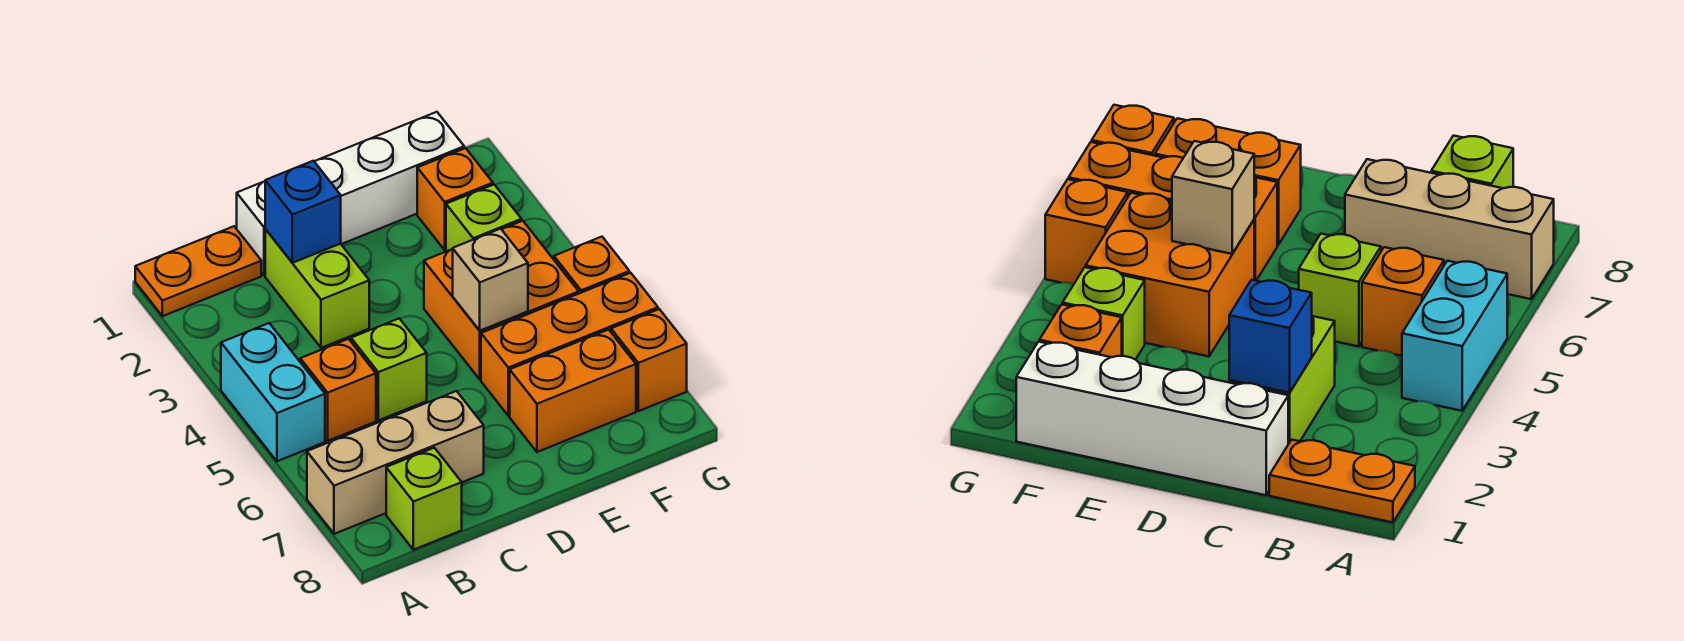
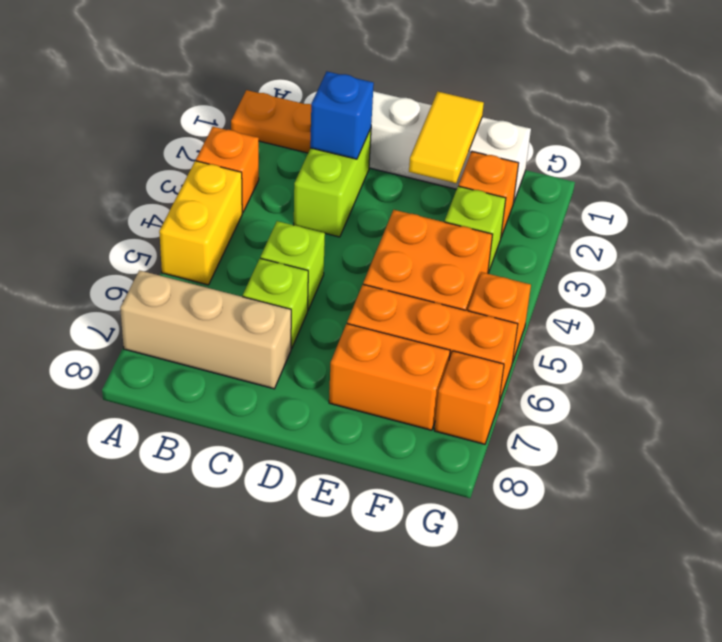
cyan 1x2 brick [221,323,325,461] -> yellow 1x2 brick [159,161,242,285]
orange 1x1 brick [300,339,376,441] -> orange 1x1 brick moved to [196,127,259,213]
lime 1x1 brick [386,448,462,550] -> lime 1x1 brick moved to [243,258,308,349]
none -> yellow 1x2 tile [409,92,484,183]
tan 1x1 brick [453,229,528,331] -> none

